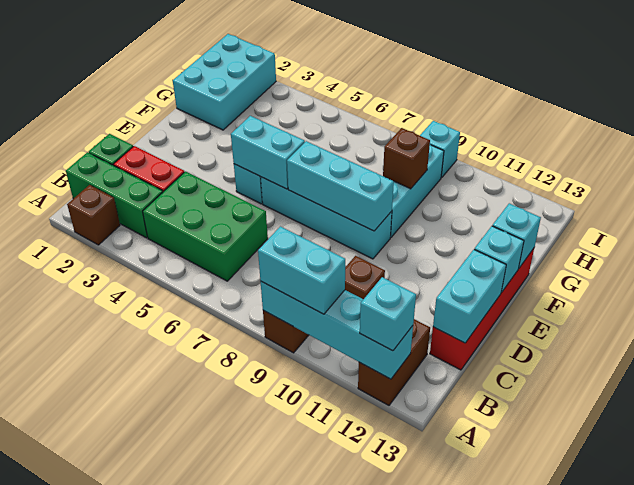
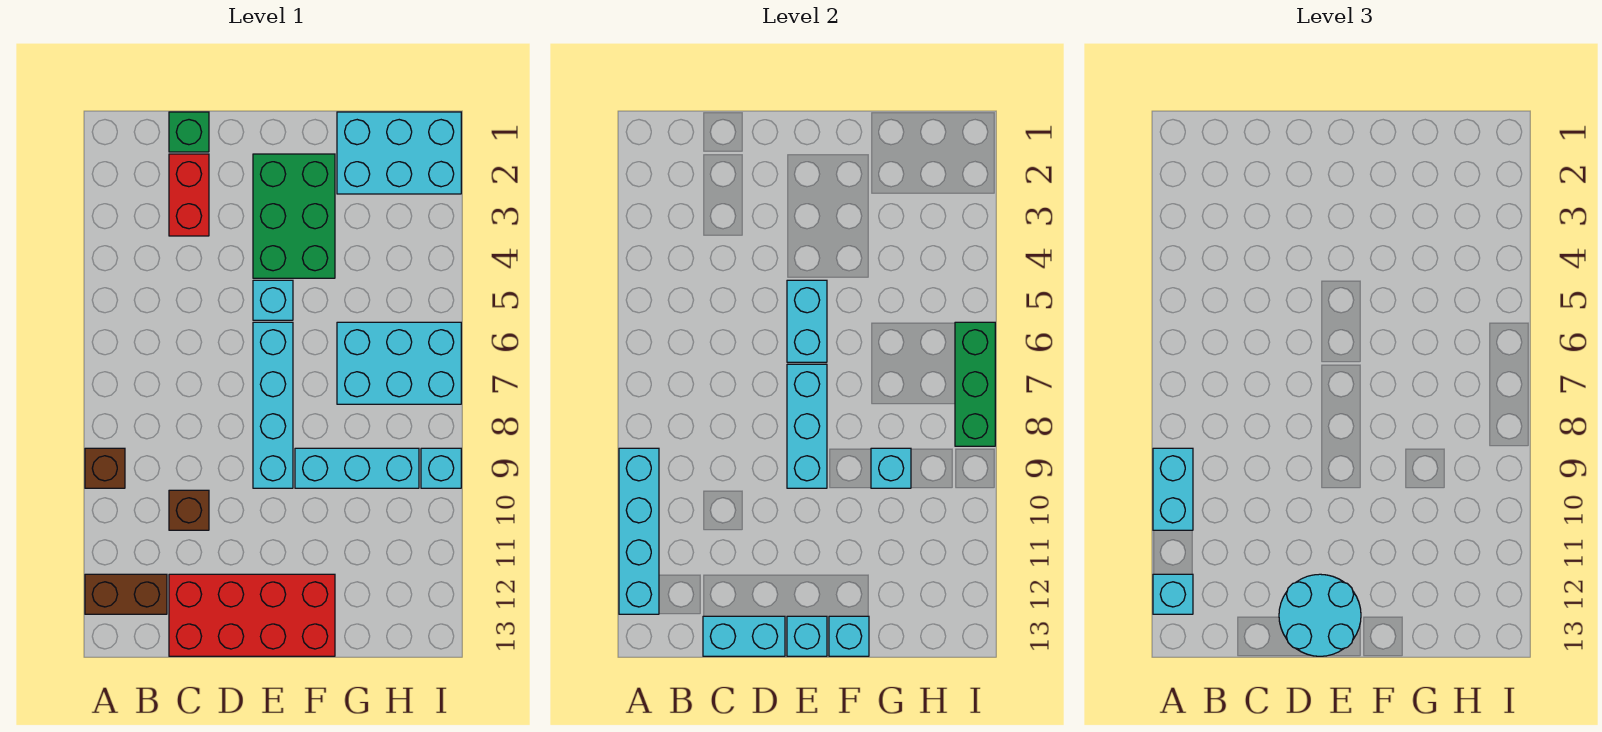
brown 1x1 brick [67,185,120,245] -> none
green 1x3 brick [66,152,163,238] -> green 1x3 brick moved to [955,322,995,446]
green 2x3 brick [143,171,268,281] -> green 2x3 brick moved to [253,154,335,278]
red 1x4 brick [430,248,534,370] -> red 2x4 brick [169,574,335,656]
none -> cyan 2x2 round brick [1279,574,1361,656]
none -> cyan 2x3 brick [337,322,461,404]
brown 1x1 brick [383,128,430,189] -> cyan 1x1 brick [871,448,911,488]

